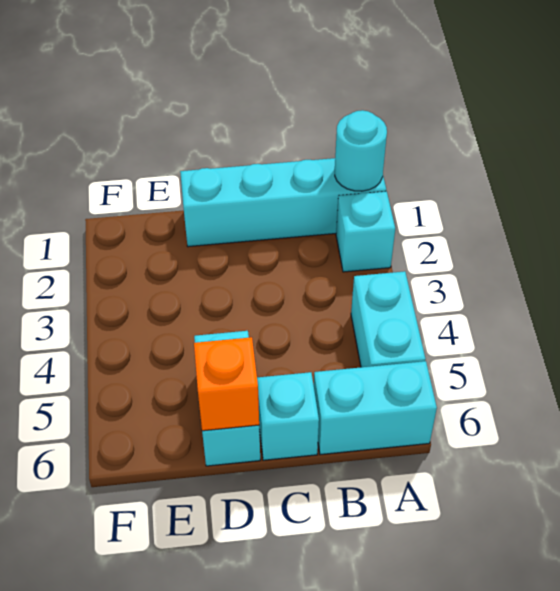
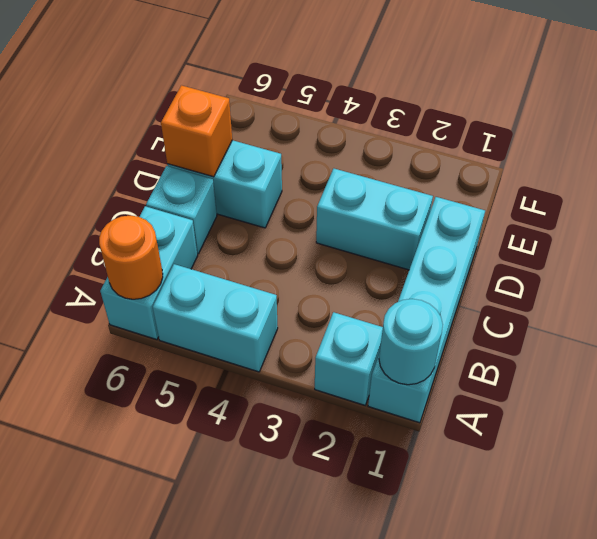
none -> orange 1x1 round brick [99,215,163,299]
none -> cyan 1x2 brick [316,169,433,270]

